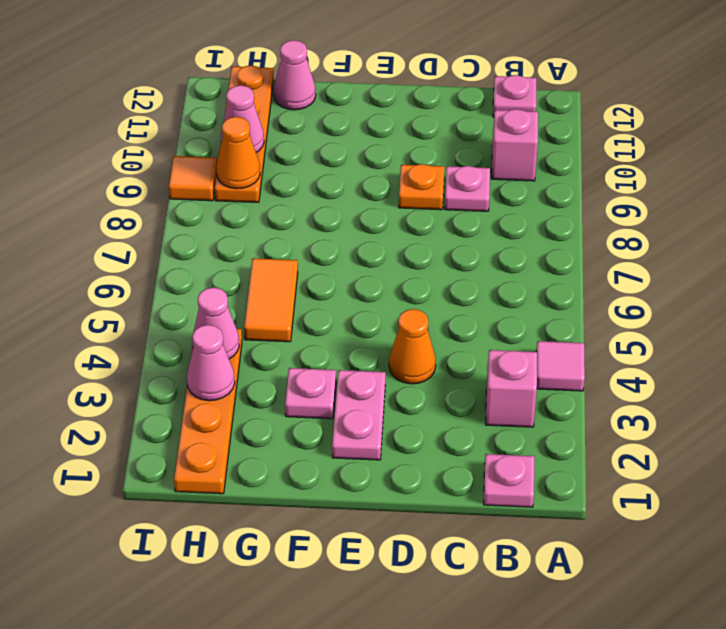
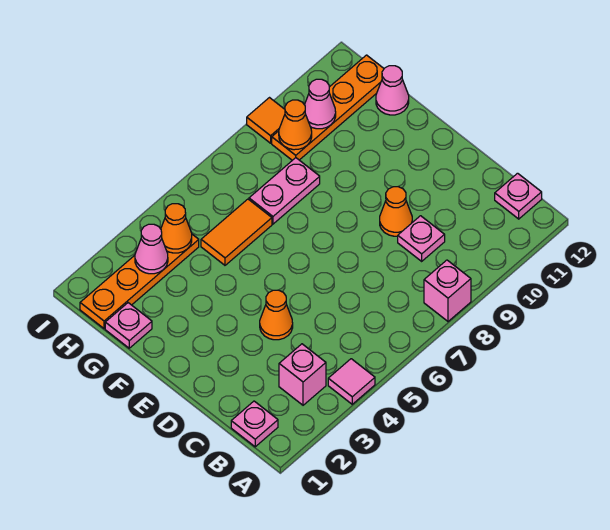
pink 1x1 brick [492,109,538,181] -> pink 1x1 brick moved to [424,260,471,321]
orange 1x1 plate [399,164,444,210] -> orange 1x1 cone [380,187,412,236]
pink 1x2 plate [332,370,385,460] -> pink 1x2 plate moved to [249,158,320,224]
pink 1x1 plate [285,368,336,419] -> pink 1x1 plate moved to [105,303,152,348]
pink 1x1 cone [192,288,239,359] -> orange 1x1 cone [161,204,192,253]

